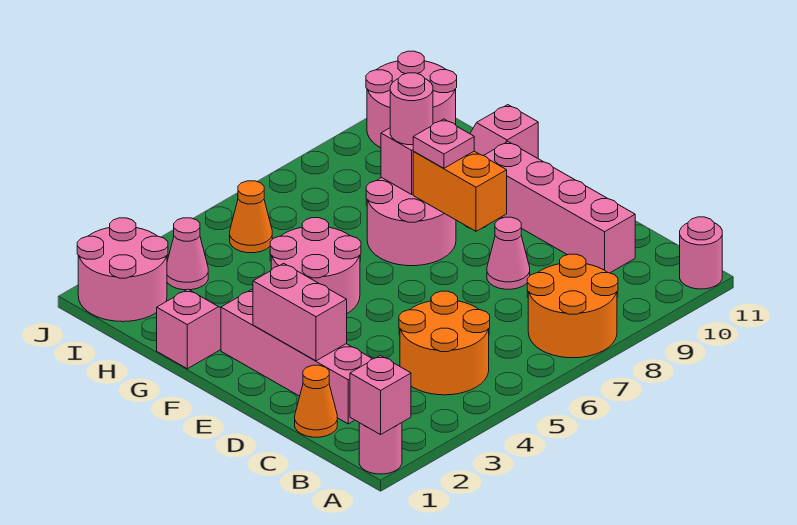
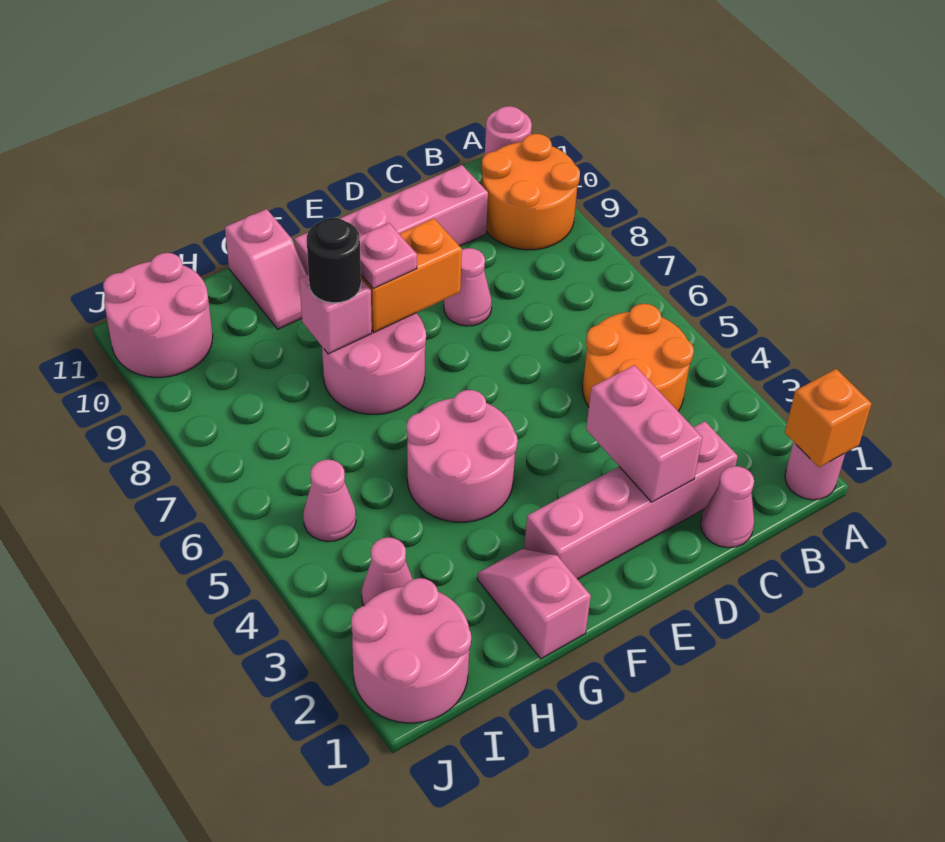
pink 1x1 brick [350,356,411,435] -> orange 1x1 brick [785,369,872,467]
orange 2x2 round brick [527,254,618,358] -> orange 2x2 round brick moved to [482,134,580,250]
orange 1x1 cone [295,365,337,437] -> pink 1x1 cone [701,466,754,548]
pink 1x2 brick [253,263,347,361] -> pink 1x2 brick turned to [586,365,702,502]
pink 1x1 round brick [390,73,433,145] -> black 1x1 round brick [307,218,361,303]
orange 1x1 cone [230,181,272,253] -> pink 1x1 cone [303,460,356,542]

